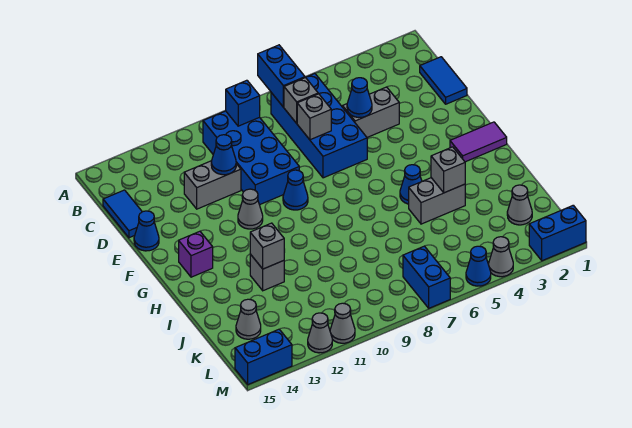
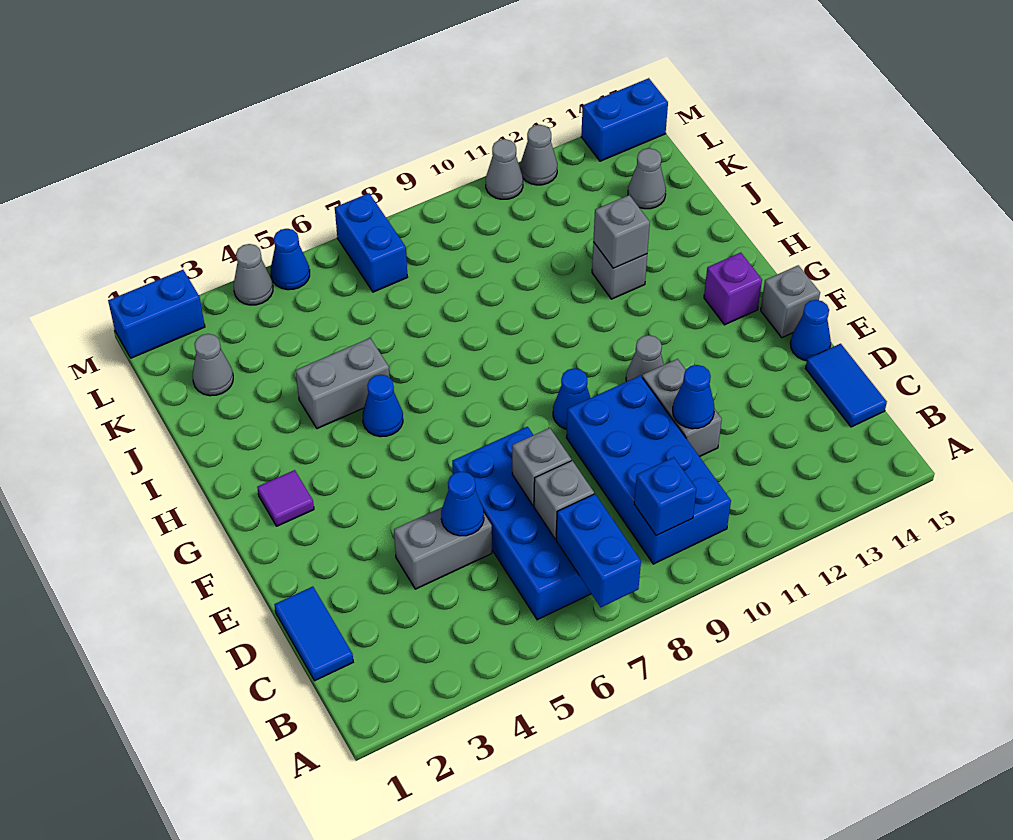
grey 1x2 brick [184,161,241,209] -> grey 1x2 brick turned to [642,359,722,457]
purple 1x2 tile [450,122,507,162] -> purple 1x1 tile [257,470,314,526]
grey 1x1 brick [431,147,465,193] -> grey 1x1 brick moved to [761,265,820,338]

